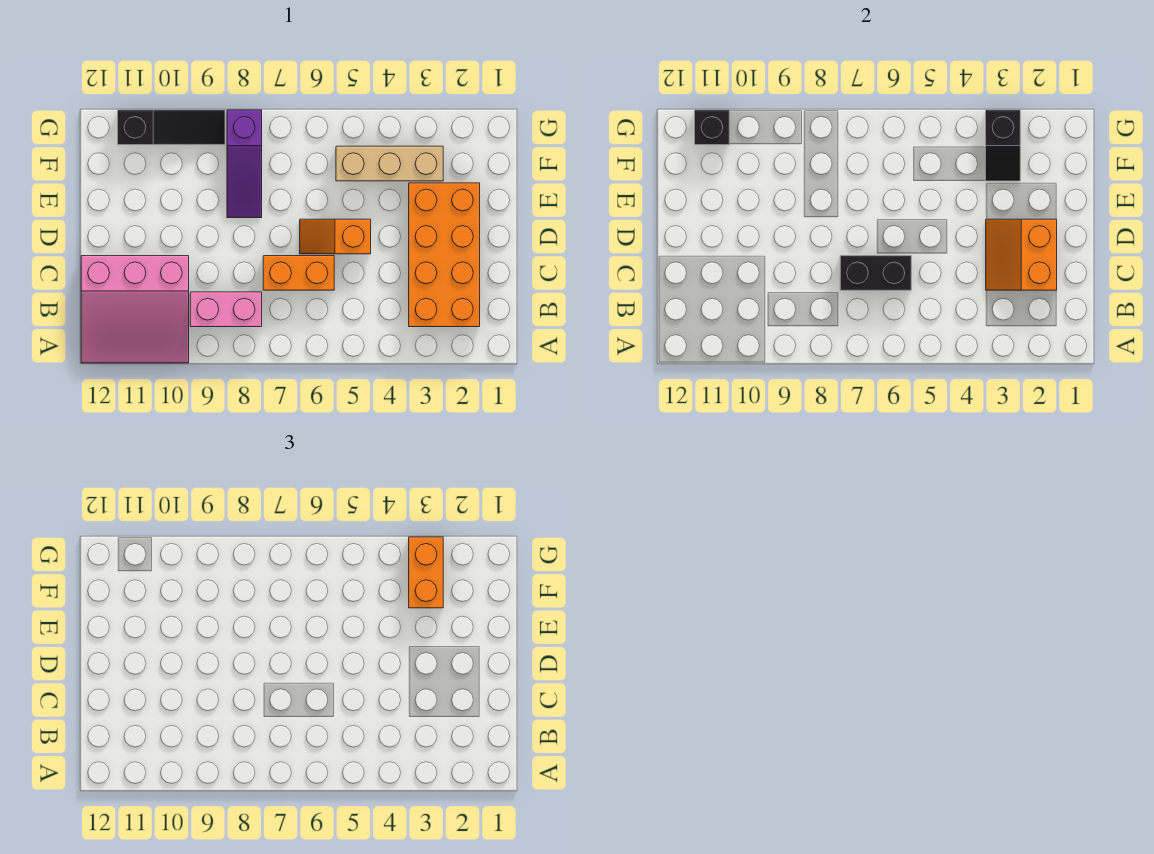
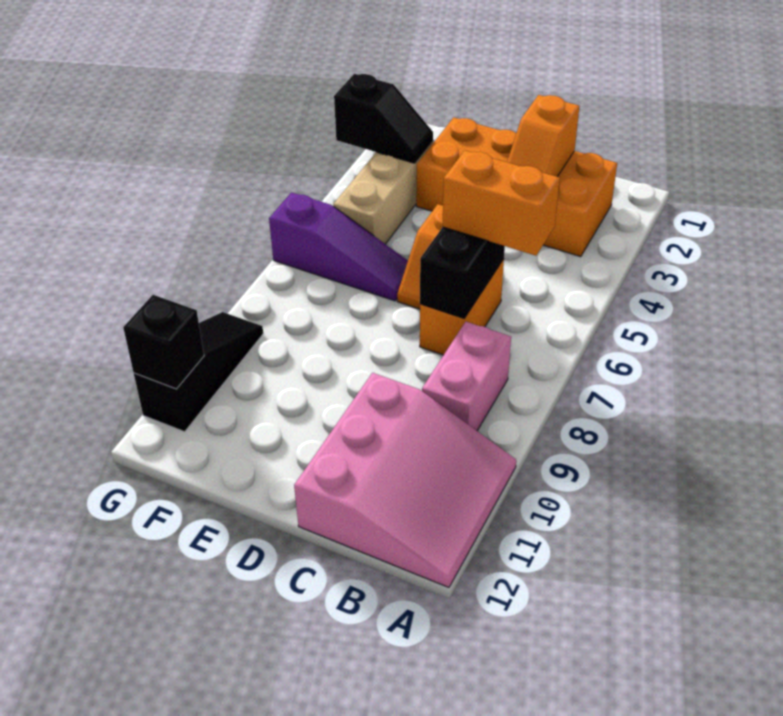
orange 2x2 slope [986,219,1057,290] -> orange 1x2 slope [507,95,580,177]
purple 1x3 slope [227,110,262,218] -> purple 1x3 slope moved to [269,193,408,301]
orange 1x2 brick [409,537,443,608] -> orange 1x2 brick moved to [443,150,560,256]

